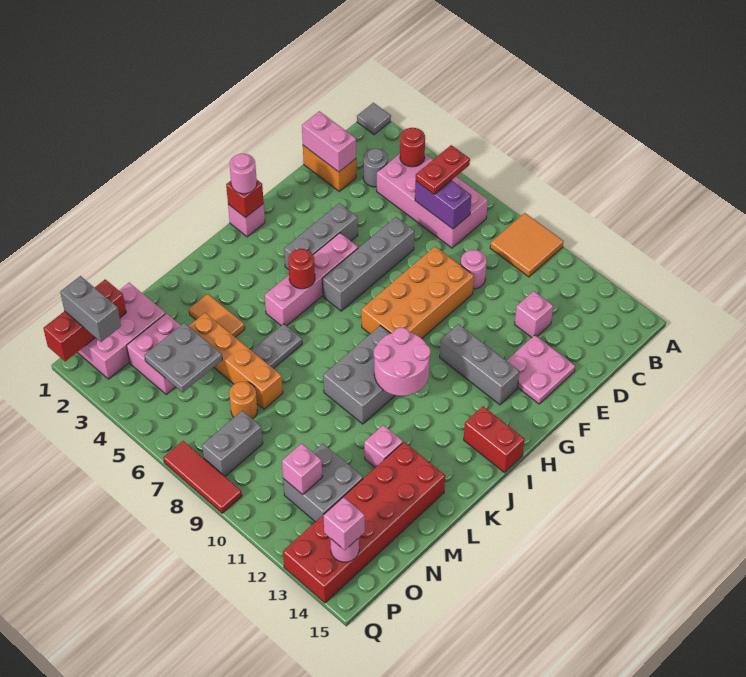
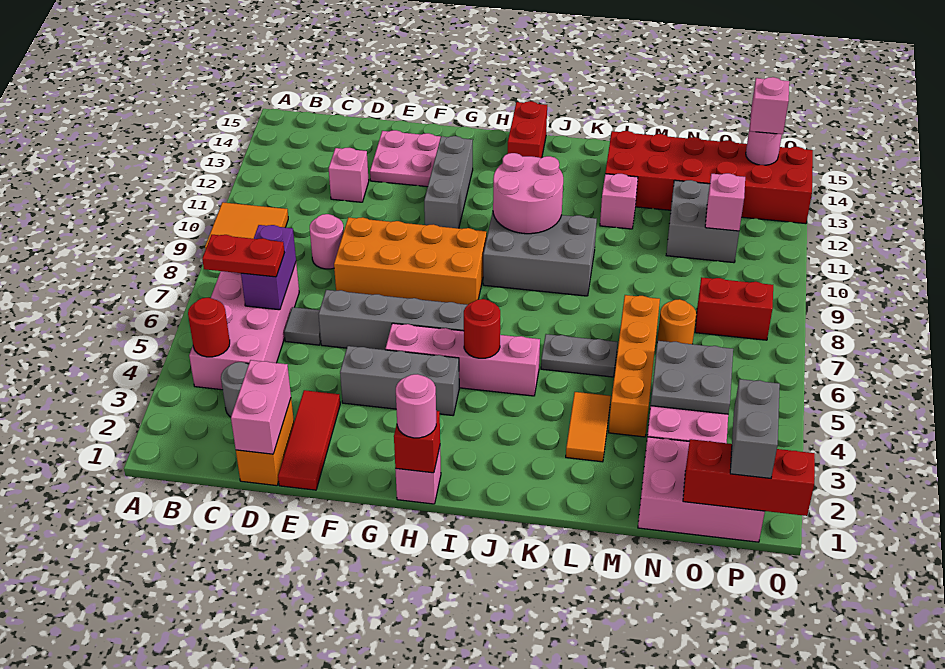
grey 1x1 tile [357,103,391,135] -> grey 1x1 tile moved to [284,307,321,345]
grey 1x2 brick [202,411,263,476] -> red 1x2 brick [695,277,773,340]
red 1x3 tile [164,441,242,513] -> red 1x3 tile moved to [278,390,340,490]

